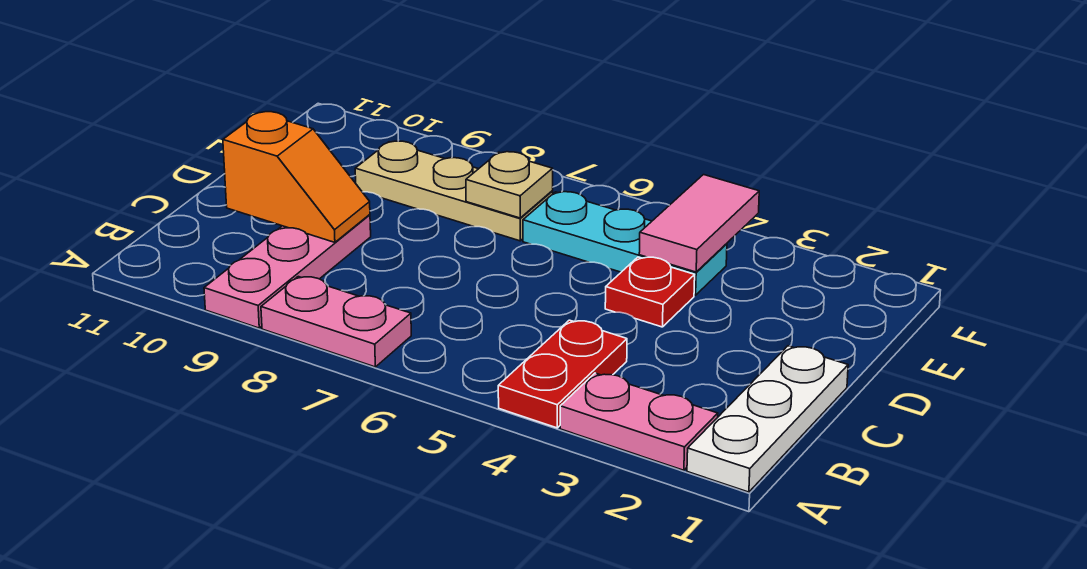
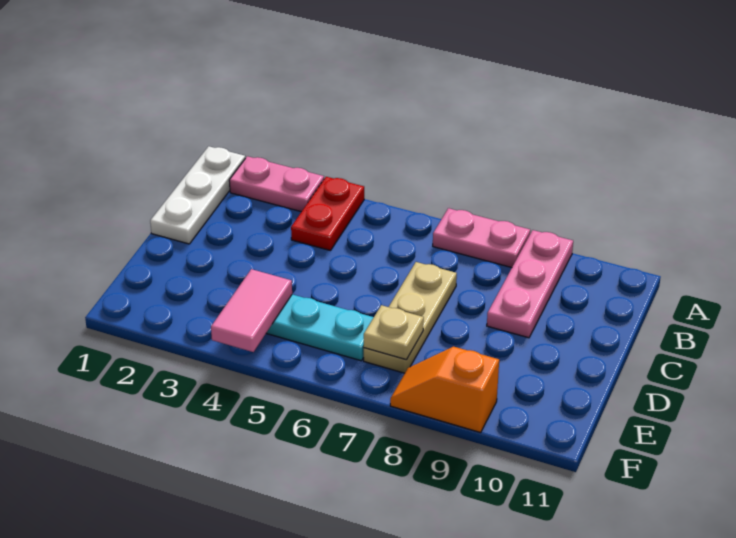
orange 1x2 slope [223,112,370,242] -> orange 1x2 slope moved to [390,347,499,433]
red 1x1 plate [605,257,695,327] -> none
tan 1x3 plate [355,141,553,241] -> tan 1x3 plate turned to [364,262,457,373]

